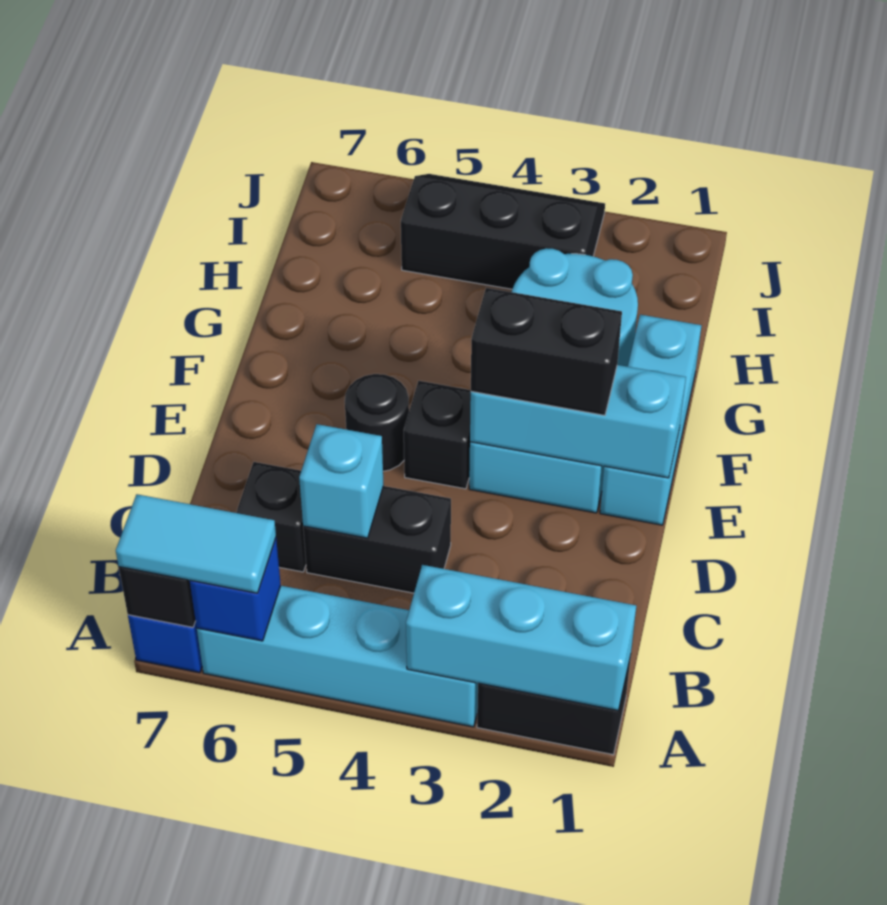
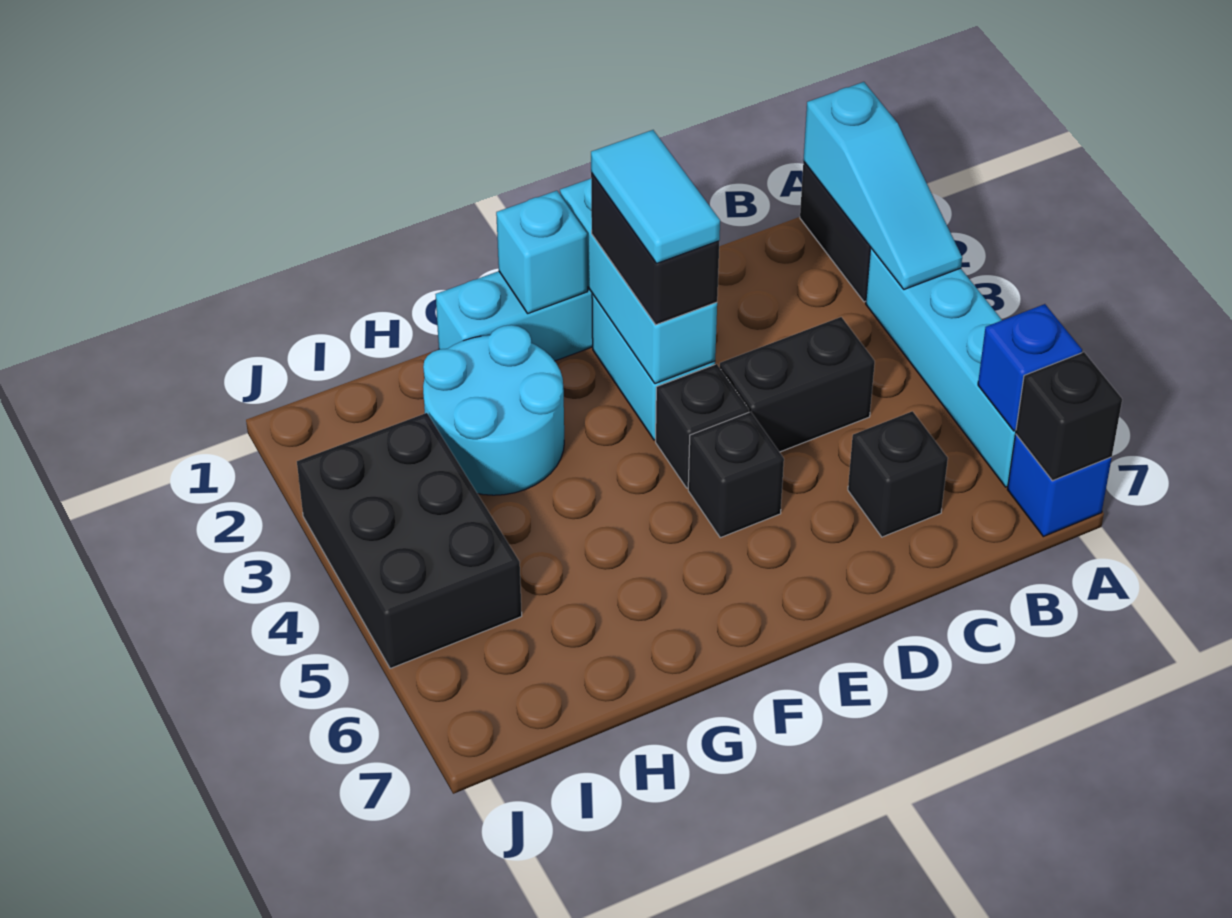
cyan 1x3 brick [406,565,636,711] -> cyan 1x3 slope [803,82,962,289]
cyan 1x2 tile [116,494,276,593] -> cyan 1x2 tile moved to [591,130,720,264]
black 1x2 brick [303,486,451,593] -> black 1x2 brick turned to [720,317,875,452]
cyan 1x1 brick [299,424,384,538] -> cyan 1x1 brick moved to [496,191,588,313]
black 1x1 round brick [345,374,409,471] -> black 1x1 brick [688,412,784,538]
black 2x3 slope [401,174,605,289] -> black 2x3 brick [297,413,522,669]

